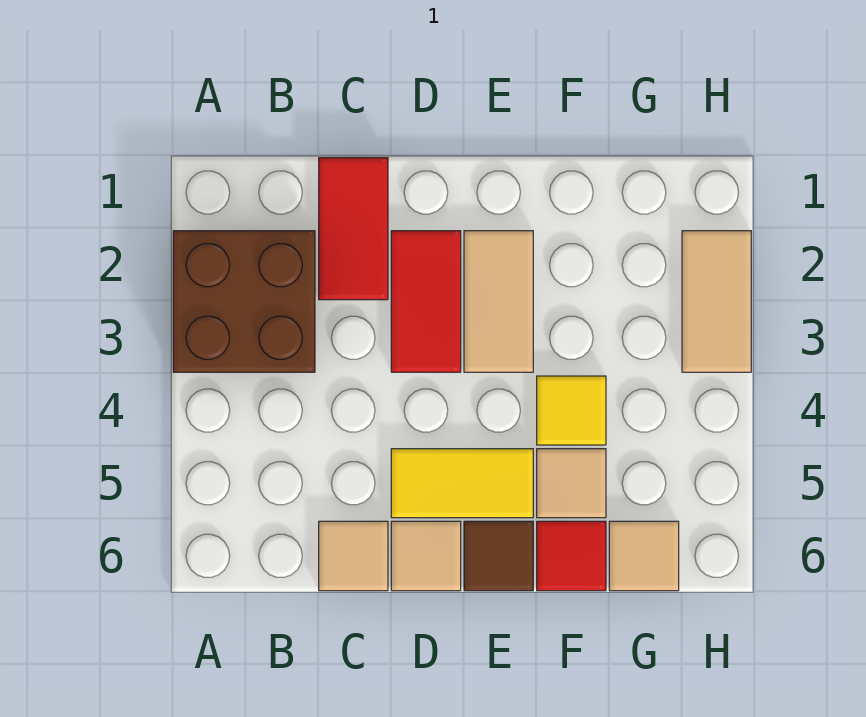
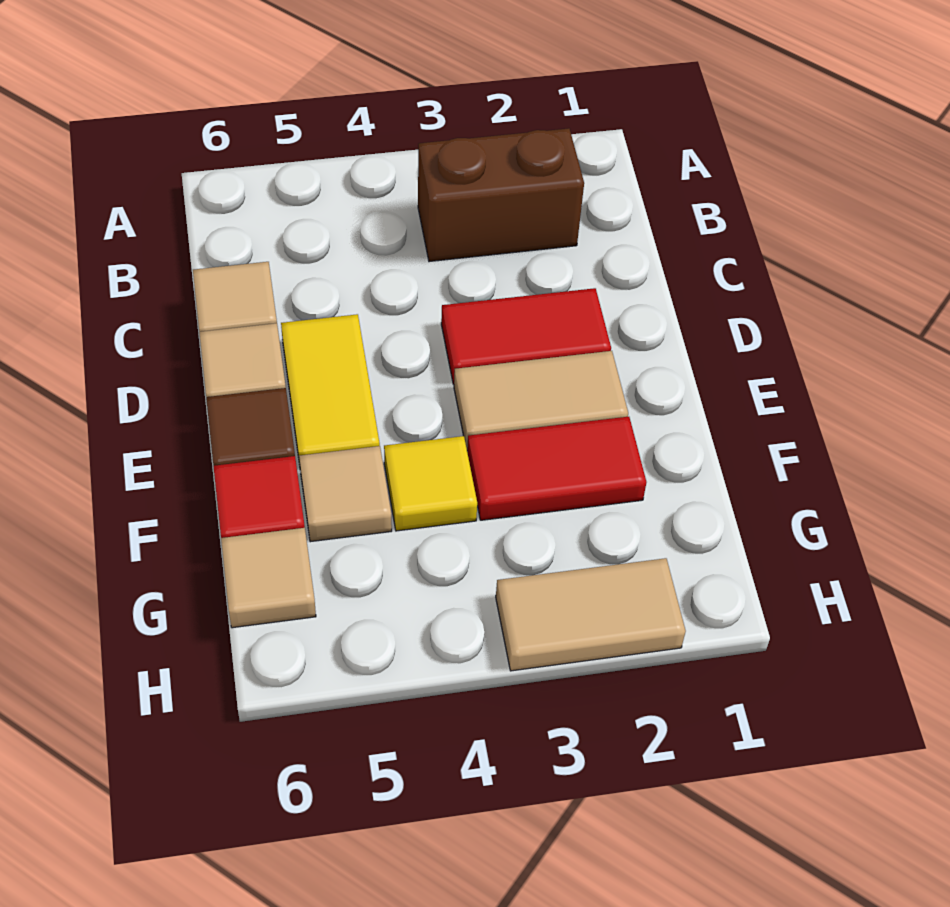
brown 2x2 brick [173,231,315,372] -> brown 1x2 brick [418,128,584,262]
red 1x2 tile [319,158,388,300] -> red 1x2 tile moved to [467,417,647,520]

